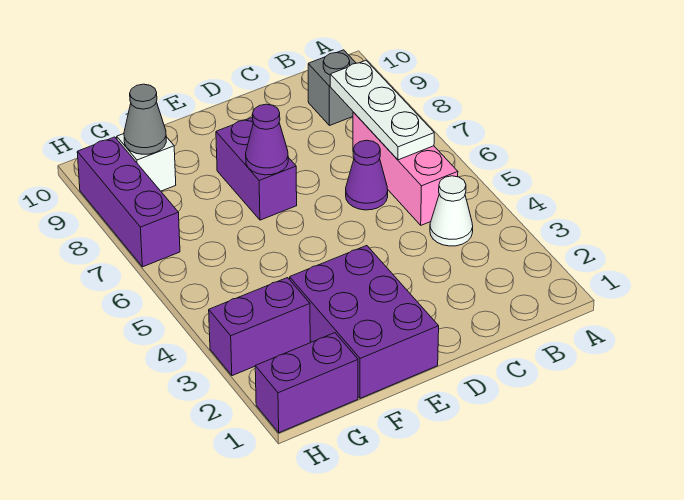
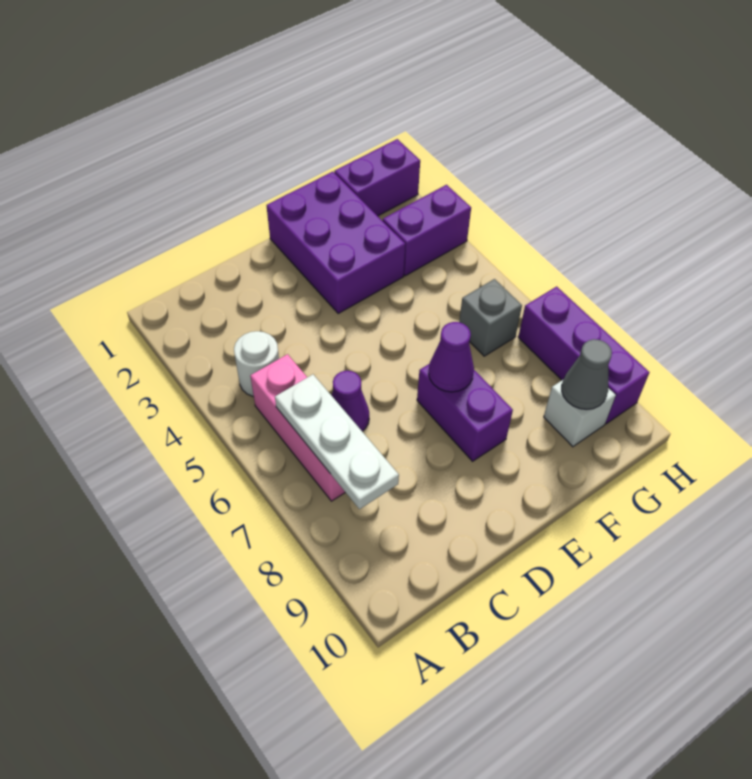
white 1x1 cone [430,176,473,246] -> white 1x1 round brick [234,331,279,397]
grey 1x1 brick [308,50,356,126] -> grey 1x1 brick moved to [459,279,522,356]

